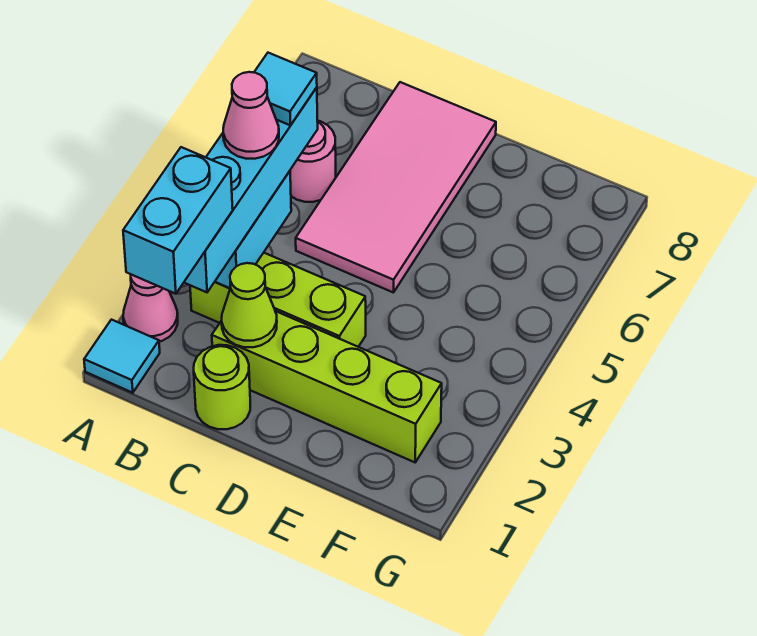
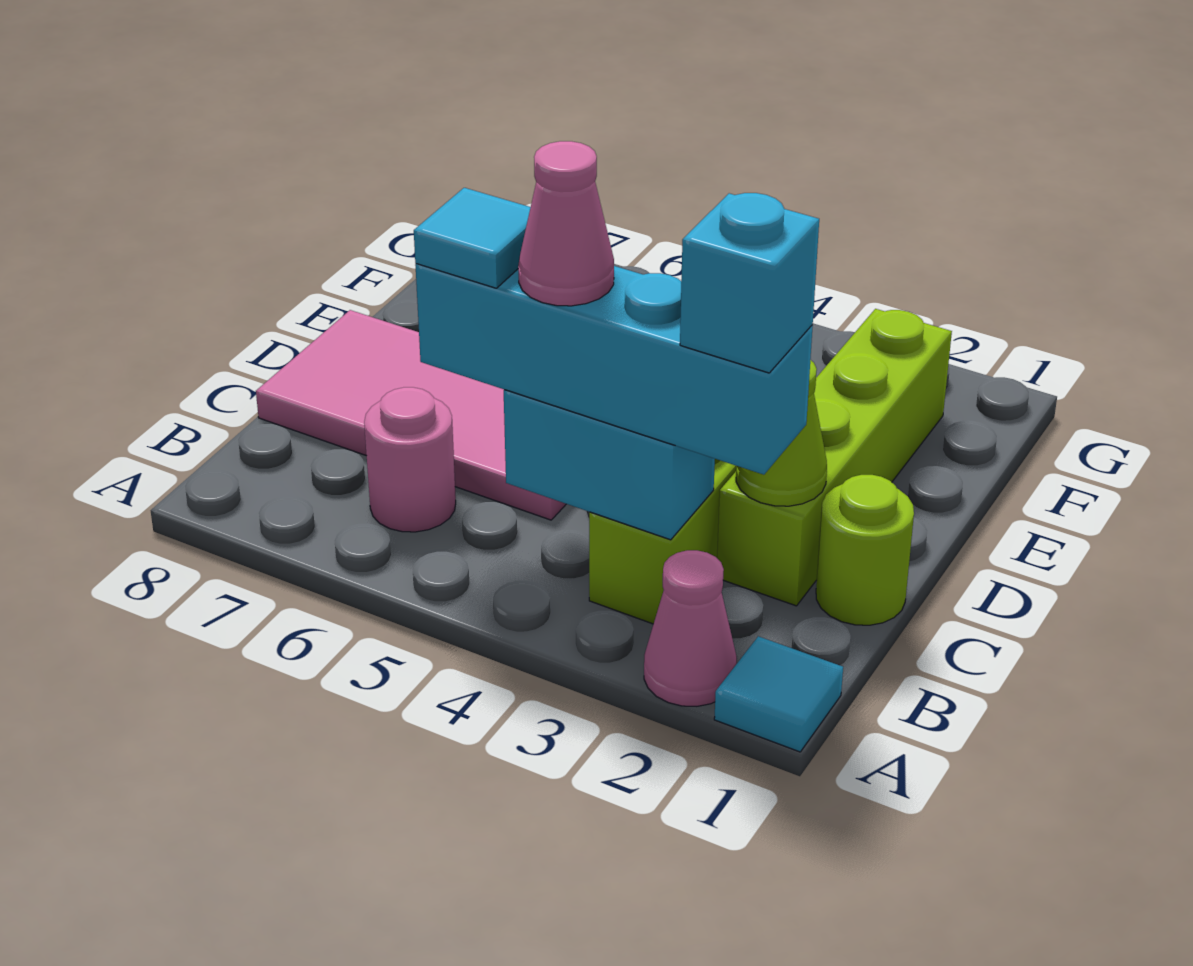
cyan 1x2 brick [123,147,233,294] -> cyan 1x1 brick [680,193,819,373]

